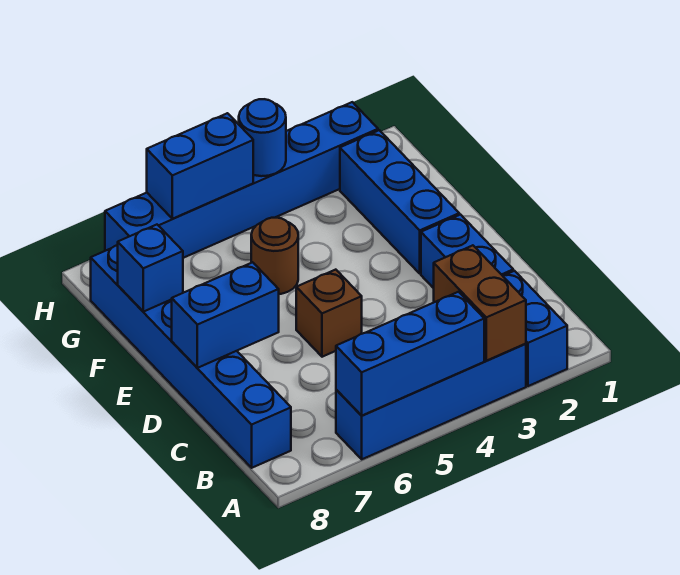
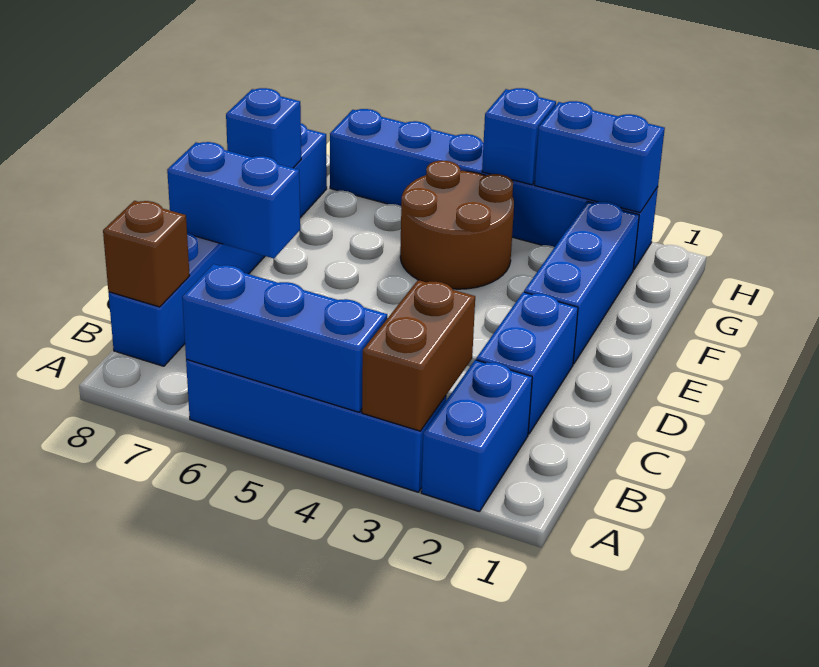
brown 1x1 brick [296,270,362,357] -> brown 1x1 brick moved to [103,201,190,307]
brown 1x1 round brick [251,218,298,294] -> brown 2x2 round brick [400,161,514,289]
blue 1x1 round brick [239,99,286,176] -> blue 1x1 brick [482,88,556,185]
blue 1x2 brick [147,113,253,219] -> blue 1x2 brick moved to [535,101,665,213]

